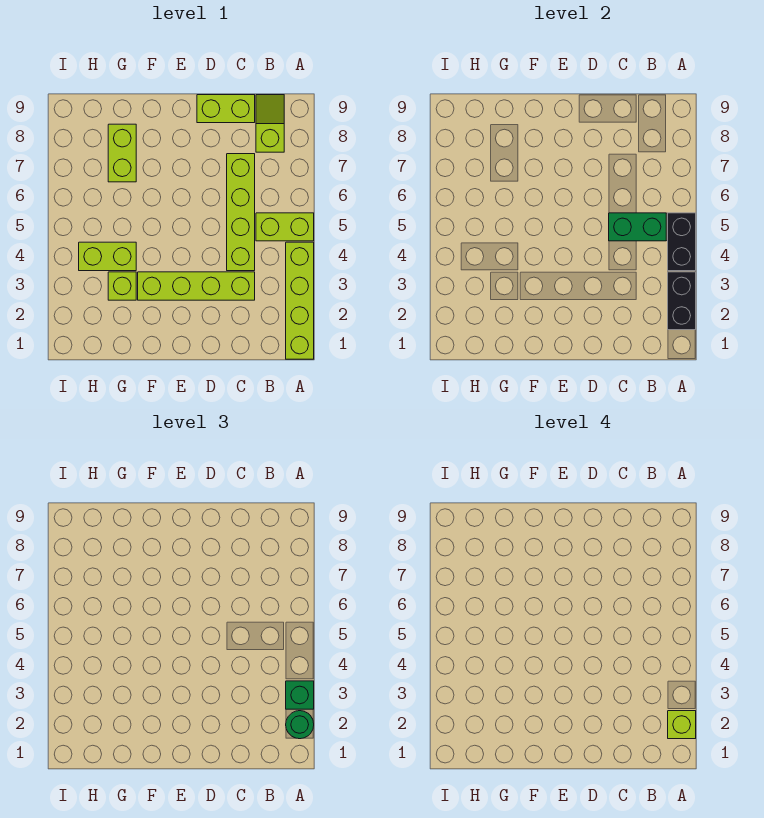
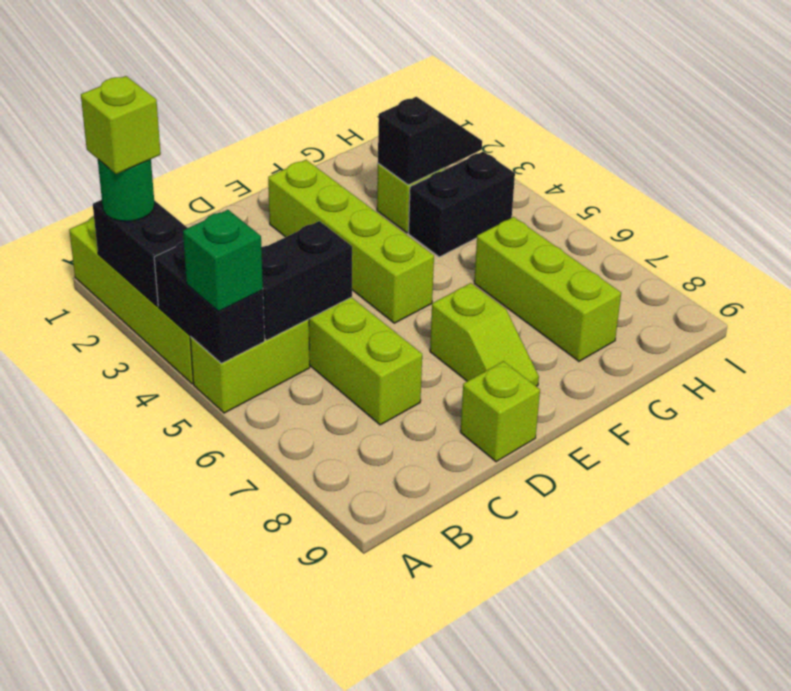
green 1x1 brick [286,681,314,709] -> green 1x1 brick moved to [183,210,263,311]
green 1x2 brick [609,213,666,241] -> black 1x2 brick [261,221,352,340]
lime 1x2 slope [256,95,284,152] -> lime 1x2 slope moved to [430,283,539,386]
lime 1x4 brick [138,272,255,300] -> lime 1x4 brick turned to [268,160,434,323]
lime 1x2 brick [197,95,255,123] -> lime 1x1 brick [460,361,540,462]
none -> black 1x2 slope [378,97,482,185]
lime 1x2 brick [79,242,136,271] -> black 1x2 brick [408,151,515,257]
lime 1x2 brick [108,124,136,182] -> lime 1x3 brick [474,217,621,361]

